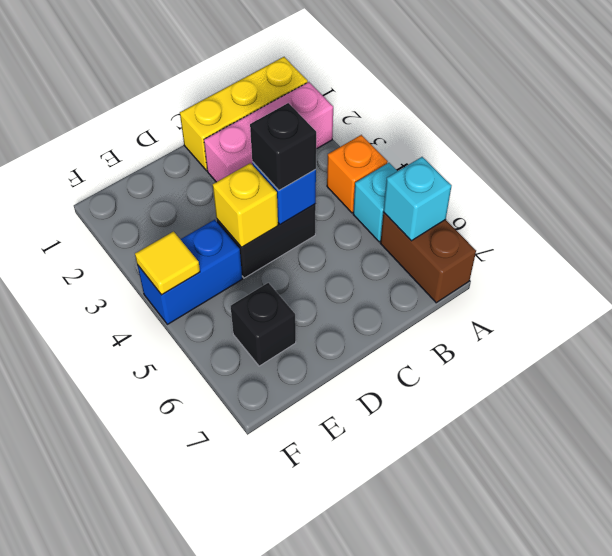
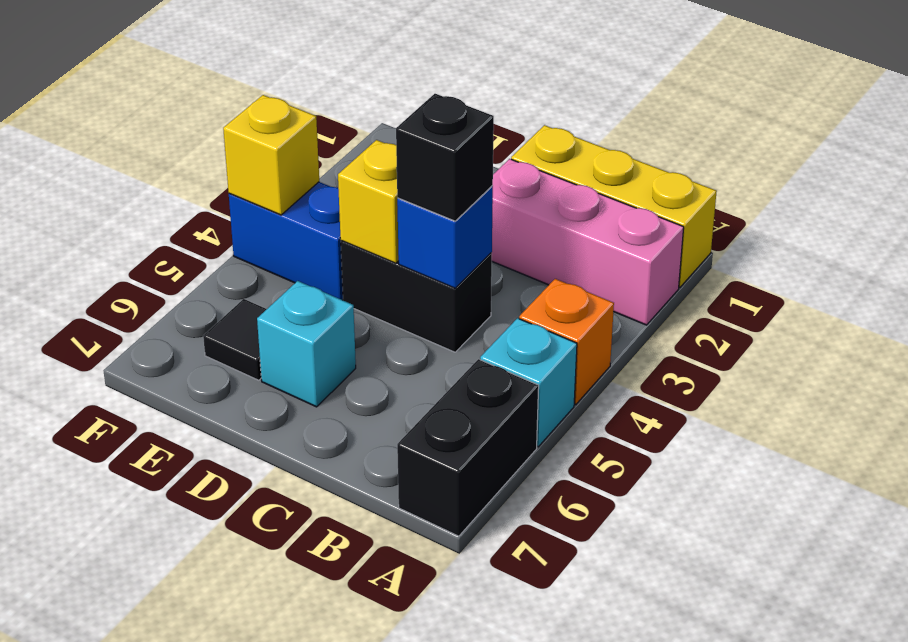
brown 1x2 brick [380,212,476,303] -> black 1x2 brick [397,359,539,536]
cyan 1x1 brick [383,157,452,241] -> cyan 1x1 brick moved to [257,281,356,407]
black 1x1 brick [231,283,296,366] -> black 1x1 tile [203,299,266,380]
yellow 1x1 tile [135,232,200,295] -> yellow 1x1 brick [223,95,319,215]

